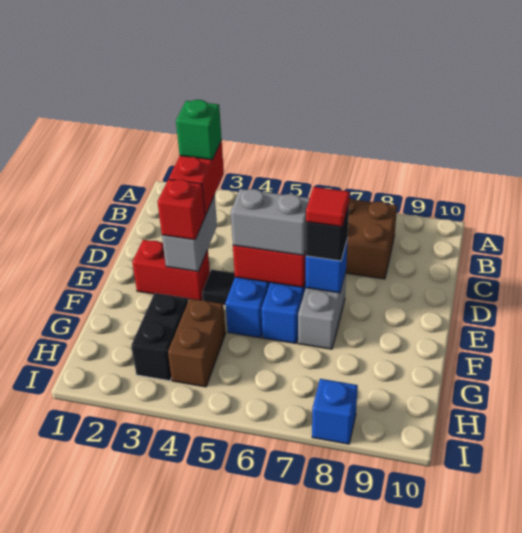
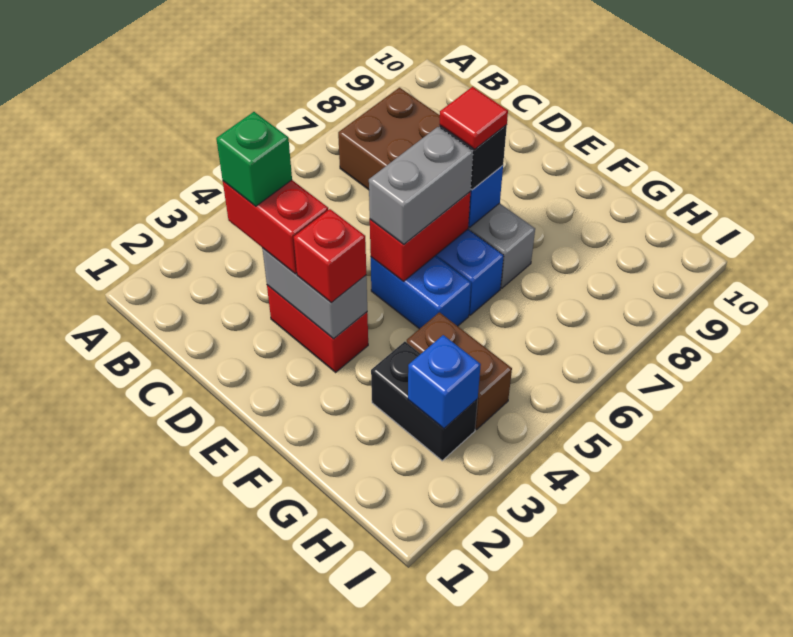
red 1x2 brick [132,240,210,300] -> red 1x2 brick turned to [267,285,368,372]
black 1x1 tile [202,270,235,305] -> none
blue 1x1 brick [312,379,358,444] -> blue 1x1 brick moved to [408,335,481,429]

